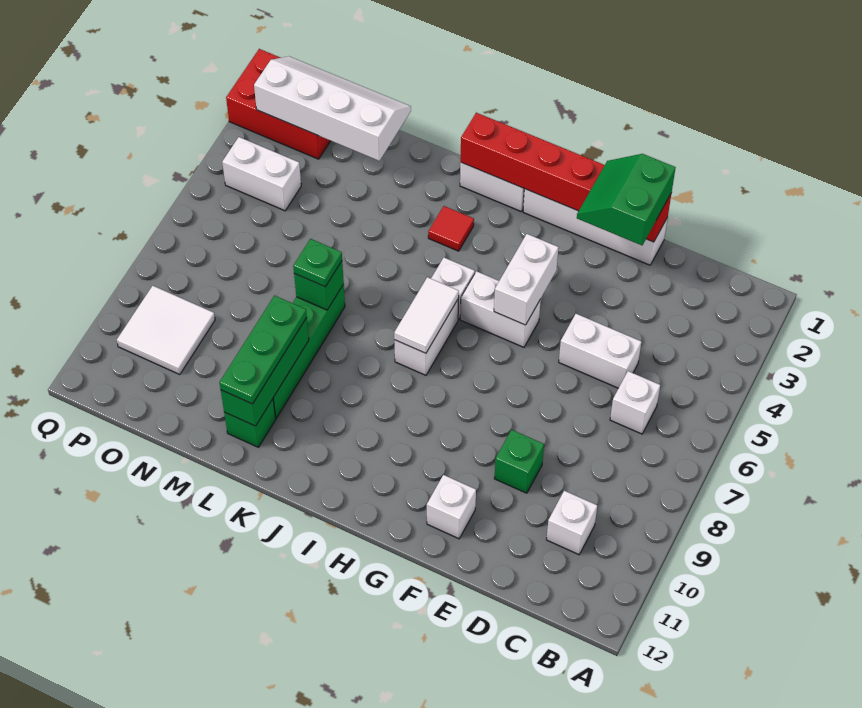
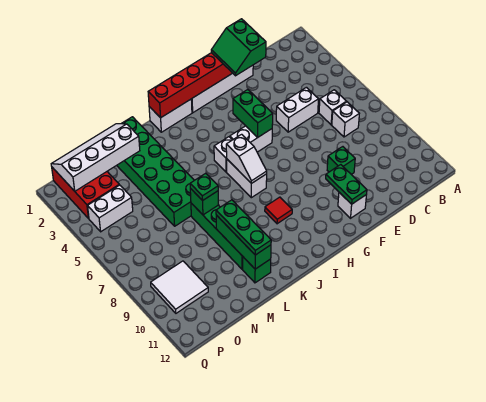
white 1x1 brick [546,491,597,555] -> white 1x1 brick moved to [332,102,359,137]
none -> green 1x2 plate [326,165,367,204]
white 1x2 brick [494,234,558,325] -> green 1x2 brick [233,90,273,137]
white 1x2 tile [394,277,459,353] -> white 1x2 slope [226,134,267,184]
red 1x1 tile [428,206,474,251] -> red 1x1 tile moved to [265,197,292,224]
none -> green 2x6 brick [117,117,194,226]
red 2x3 brick [226,49,330,159] -> red 2x3 brick turned to [52,167,119,218]

